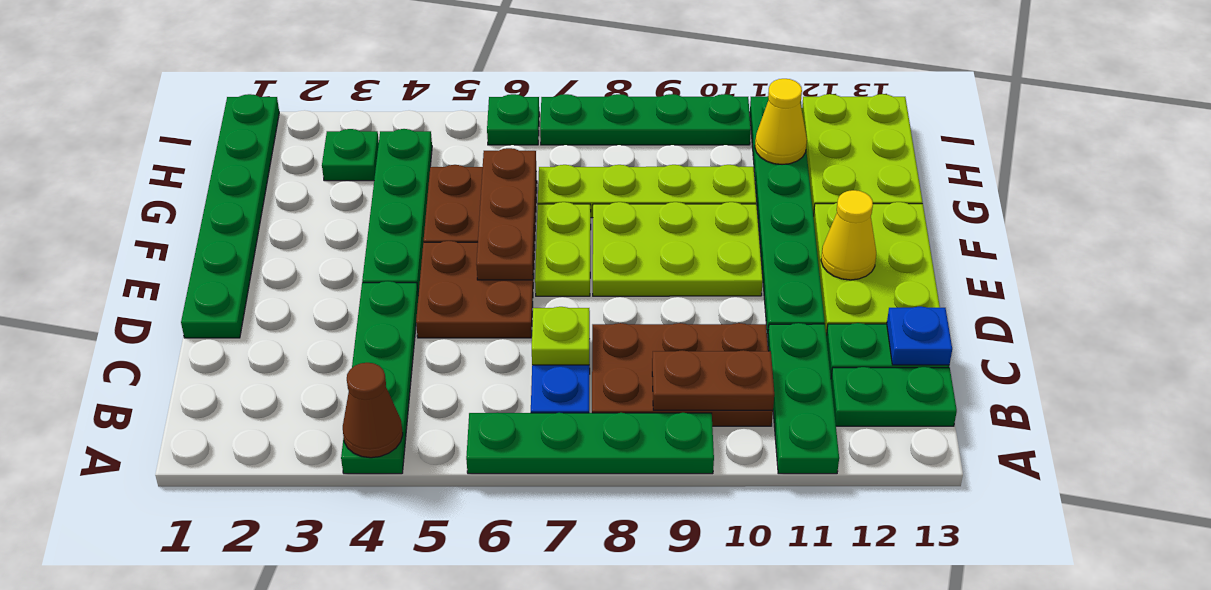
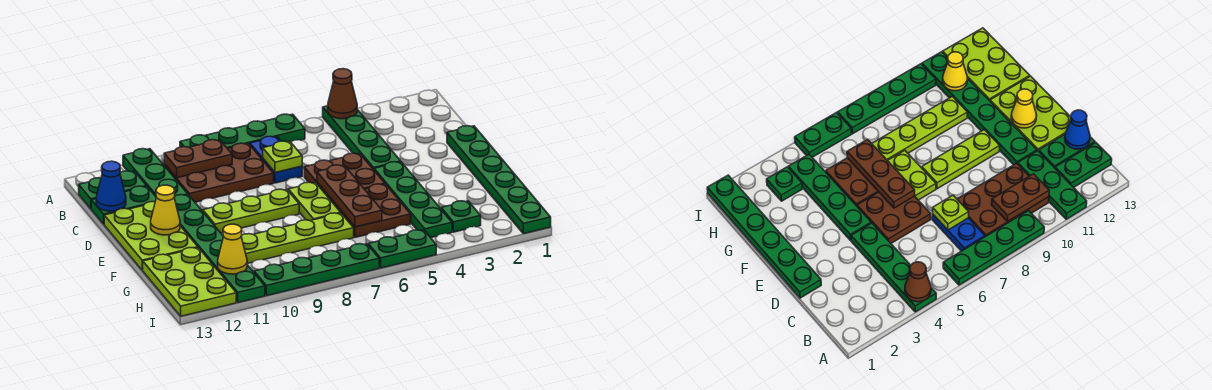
blue 1x1 plate [887,307,952,365] -> blue 1x1 cone [96,161,126,211]
lime 2x3 plate [593,202,763,296] -> lime 1x3 plate [203,189,299,233]
green 1x1 plate [487,94,539,145] -> green 1x2 plate [368,230,436,268]

